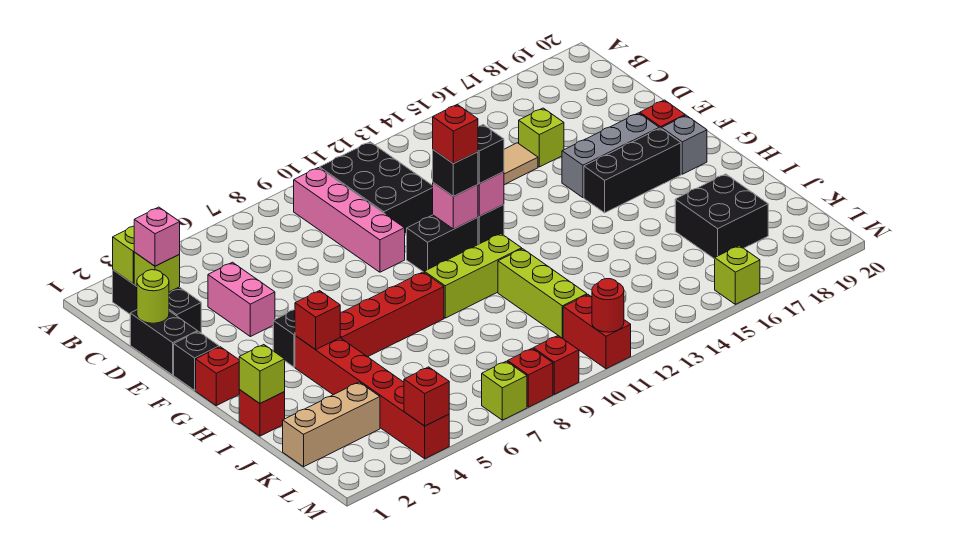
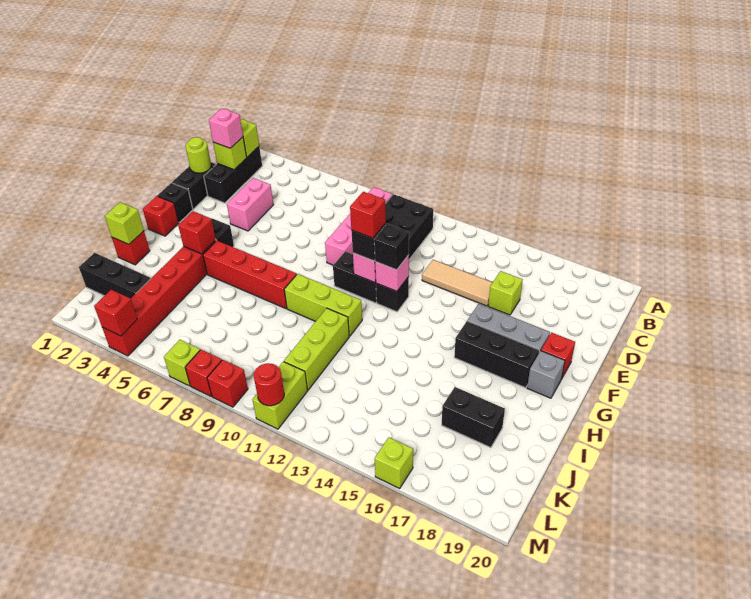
black 2x2 brick [675,174,768,259] -> black 1x2 brick [442,387,505,448]
tan 1x3 brick [283,382,380,467] -> black 1x3 brick [79,253,151,298]
red 1x2 brick [563,295,631,369] -> lime 1x2 brick [252,362,307,429]

